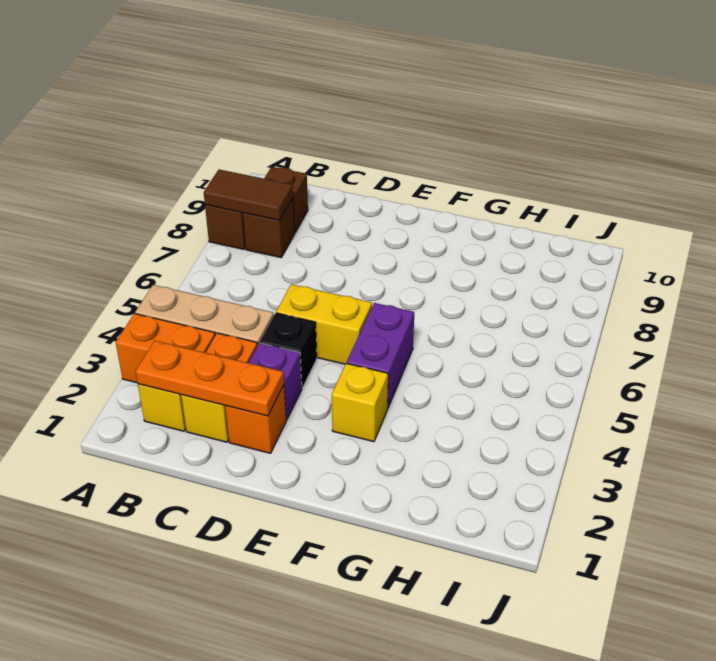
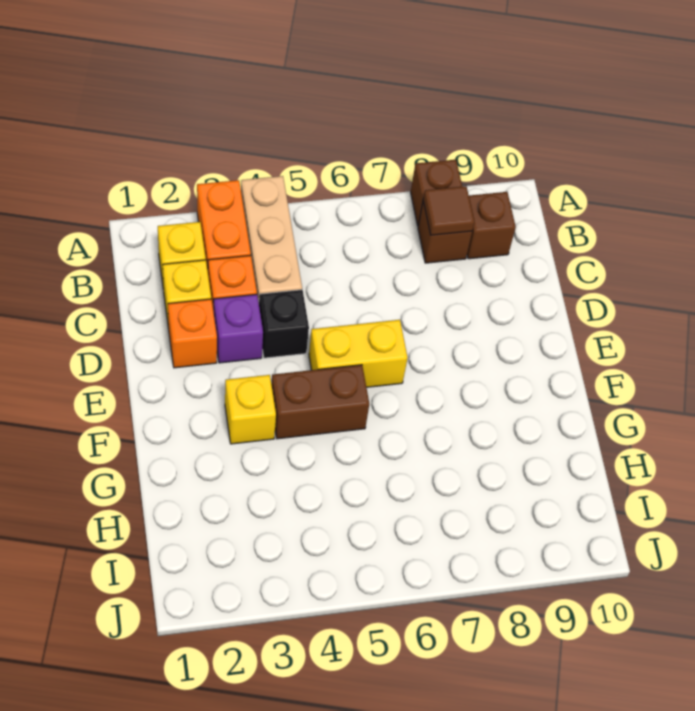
brown 1x2 tile [204,170,293,220] -> brown 1x1 tile [423,186,474,235]
orange 1x3 plate [136,341,284,416] -> none
yellow 1x2 brick [276,284,372,364] -> yellow 1x2 brick turned to [309,320,408,387]
purple 1x2 brick [347,303,414,409] -> brown 1x2 brick [271,365,369,439]

